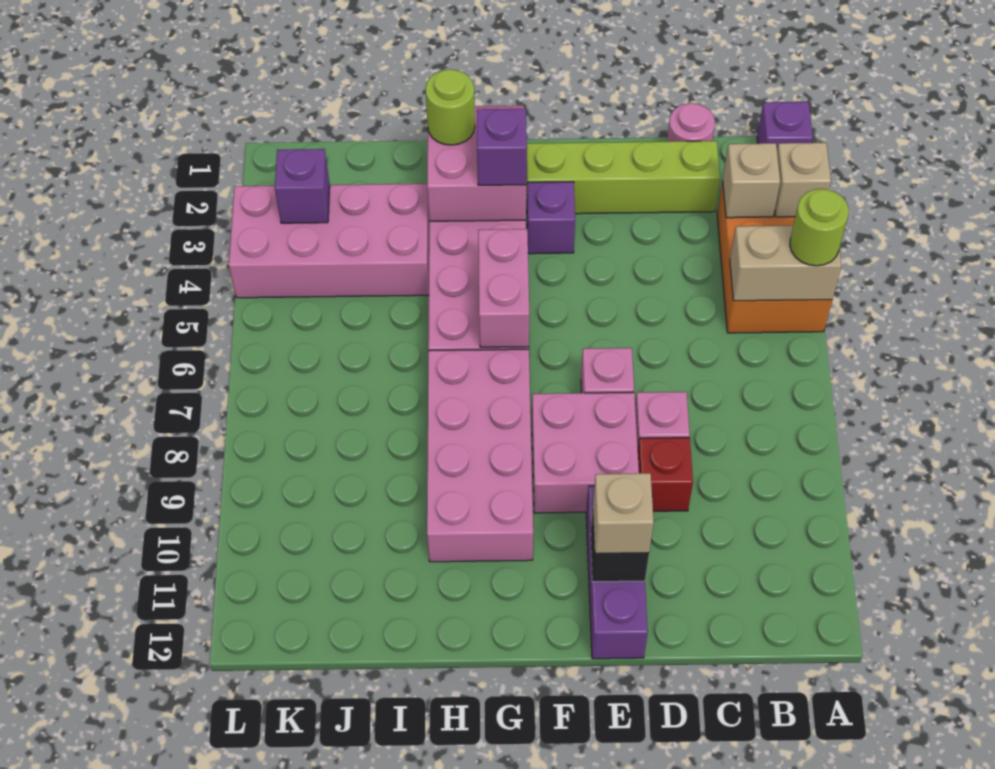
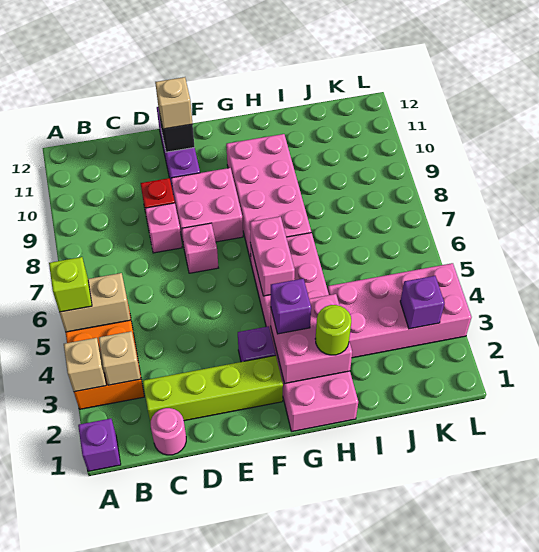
lime 1x1 round brick [790,189,849,266] -> lime 1x1 brick [49,257,92,312]

